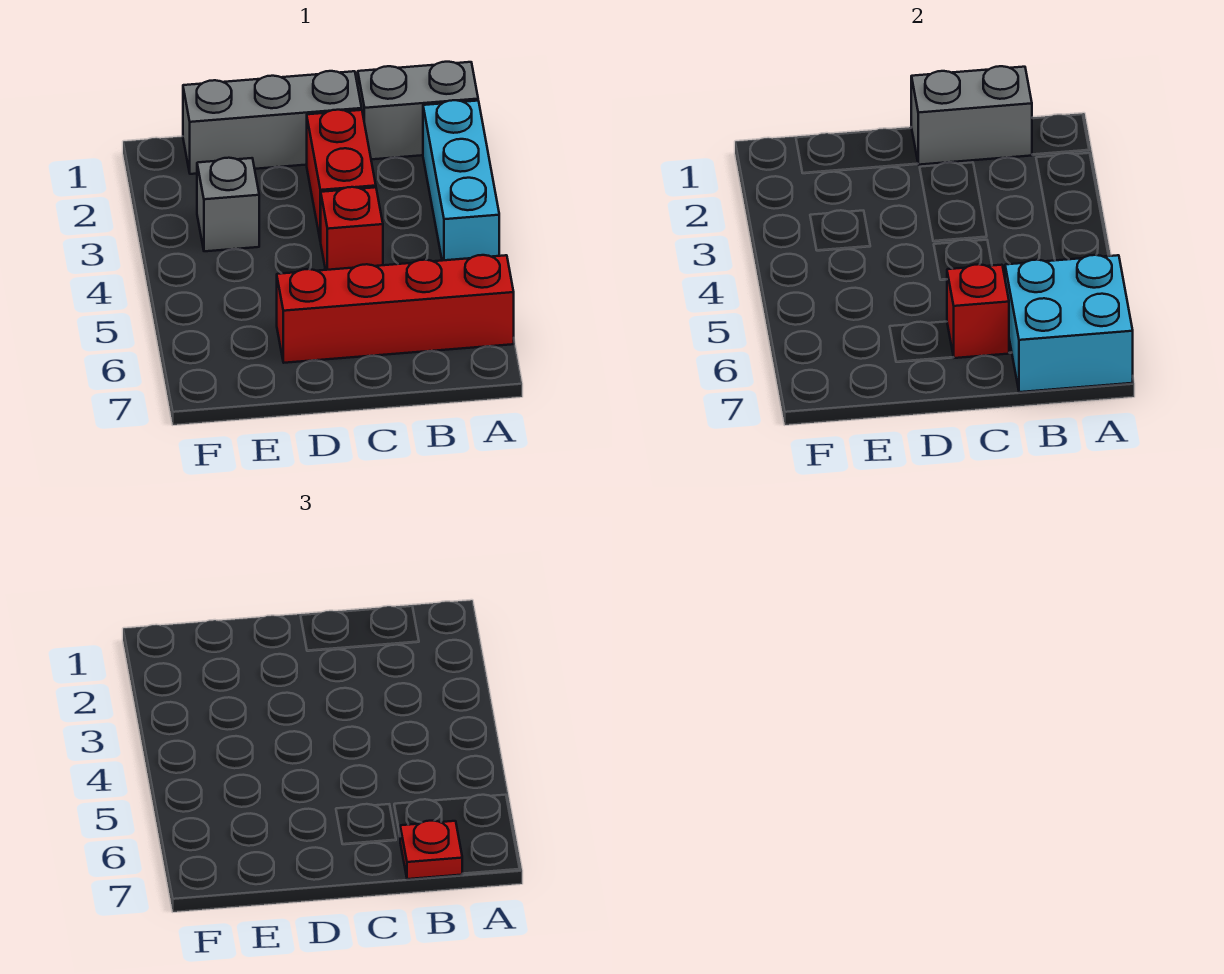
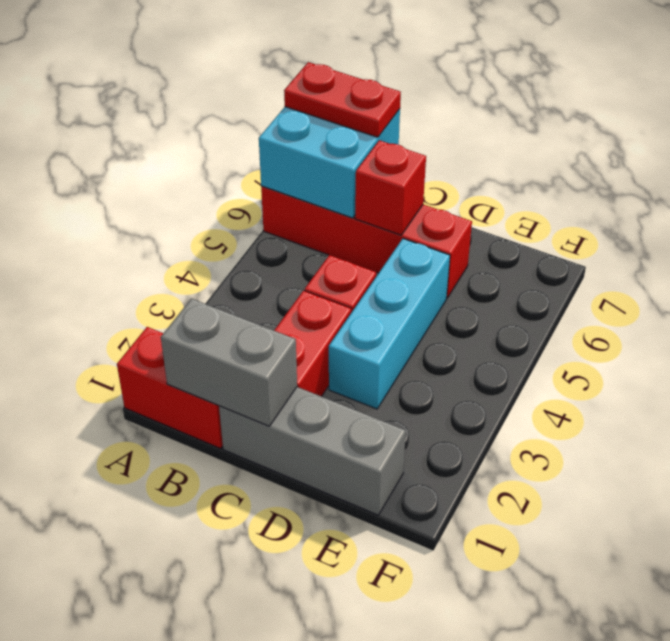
grey 1x2 brick [358,62,478,159] -> red 1x2 brick [117,327,223,448]
cyan 1x3 brick [423,100,499,261] -> cyan 1x3 brick moved to [329,239,450,409]
red 1x1 plate [400,821,462,879] -> red 1x2 plate [284,62,401,137]
grey 1x1 brick [197,158,259,251] -> none

